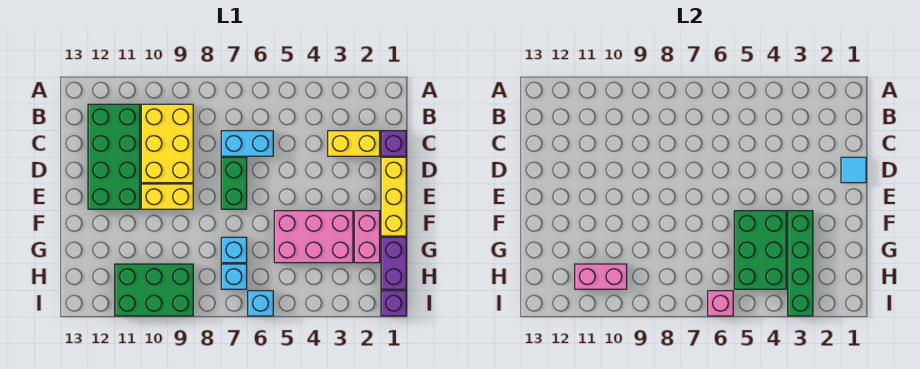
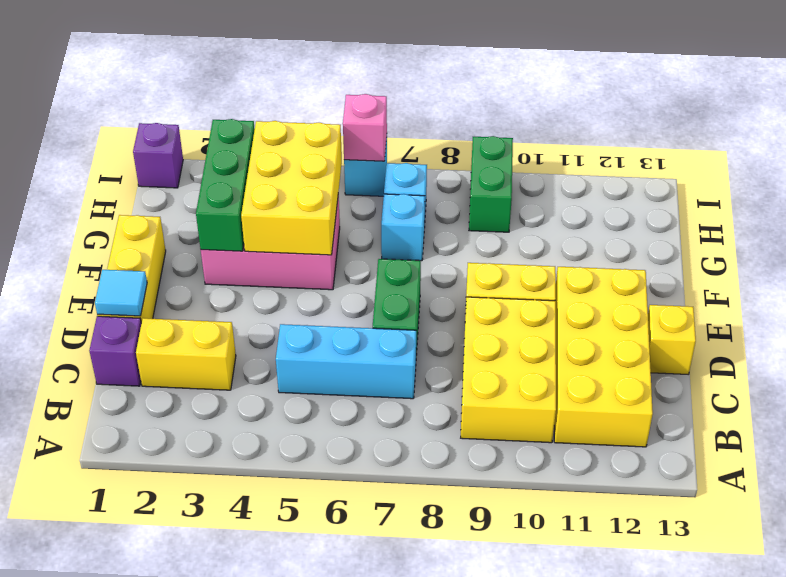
green 2x4 brick [88,104,140,209] -> yellow 2x4 brick [554,267,653,447]
cyan 1x2 brick [221,131,273,156] -> cyan 1x3 brick [276,324,416,399]
none -> yellow 1x1 brick [648,305,696,374]
pink 1x2 brick [354,211,380,263] -> none
green 1x4 brick [788,211,813,316] -> green 1x3 brick [196,119,255,251]
green 2x3 brick [734,211,786,289] -> yellow 2x3 brick [241,121,342,255]
purple 1x2 brick [381,237,406,289] -> none
green 2x3 brick [115,264,193,316] -> green 1x2 brick [469,136,513,232]
pink 1x2 brick [575,264,627,289] -> none

